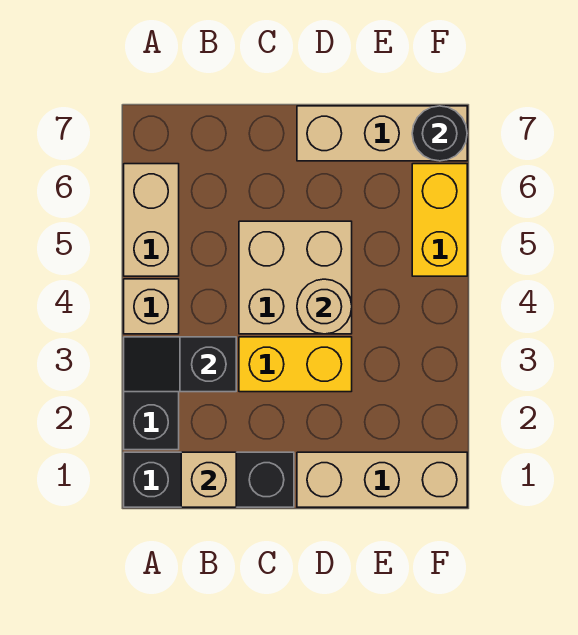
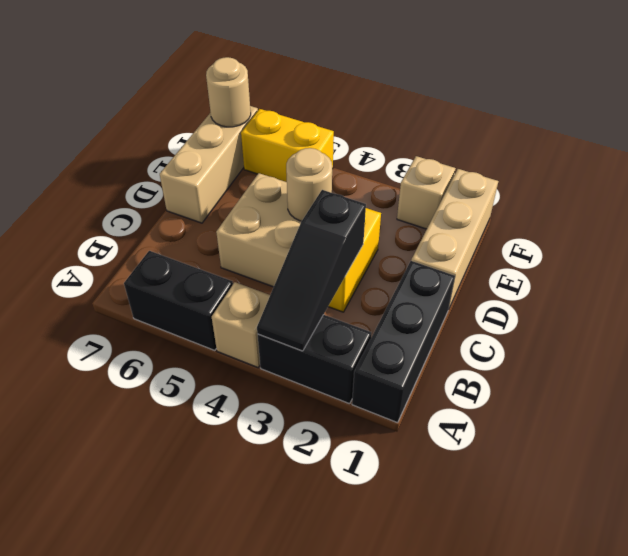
black 1x2 slope [124,337,236,392] -> black 1x3 slope [257,190,366,351]
tan 1x2 brick [124,164,179,276] -> black 1x2 brick [124,251,233,351]
tan 1x1 brick [181,452,236,507] -> tan 1x1 brick moved to [397,156,456,229]
black 1x1 round brick [412,106,467,161] -> tan 1x1 round brick [206,57,251,127]

